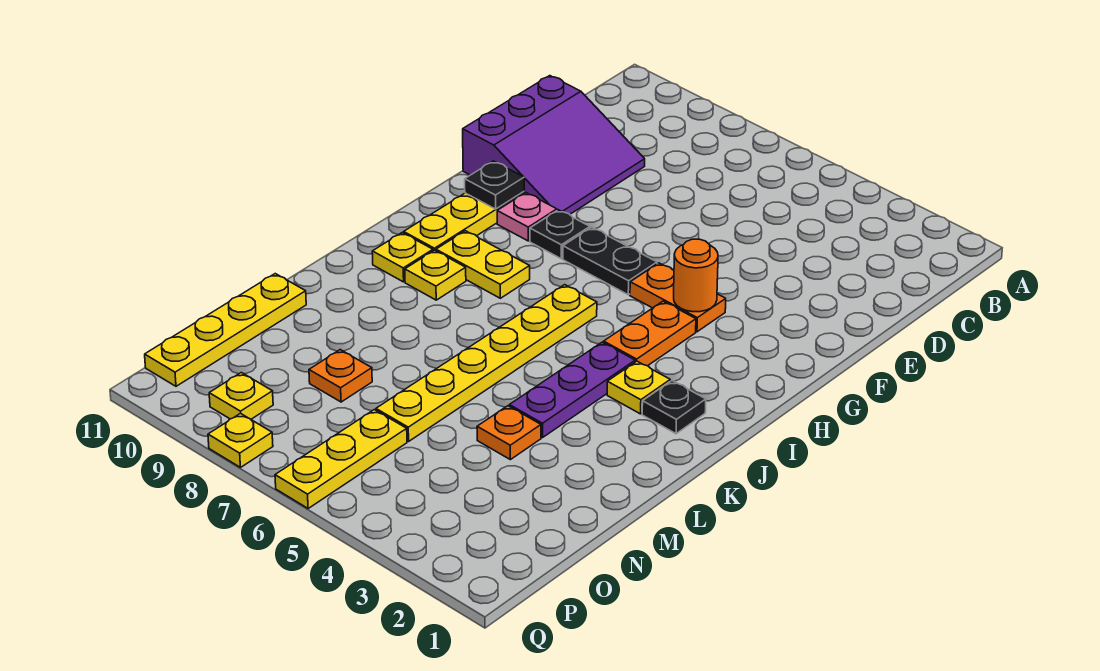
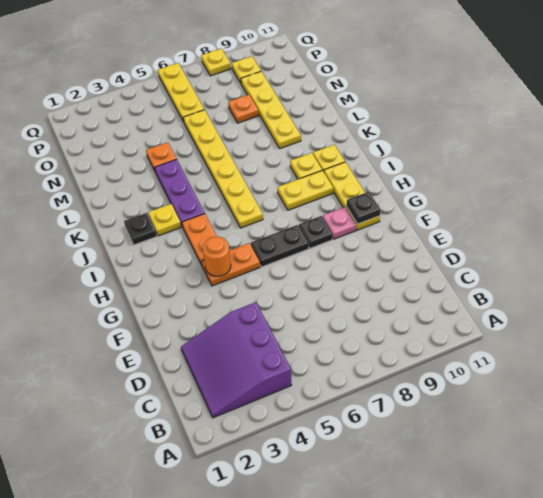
purple 3x3 slope [463,76,645,214] -> purple 3x3 slope moved to [181,302,291,418]
yellow 1x4 plate [145,274,306,386] -> yellow 1x4 plate moved to [241,71,301,148]

